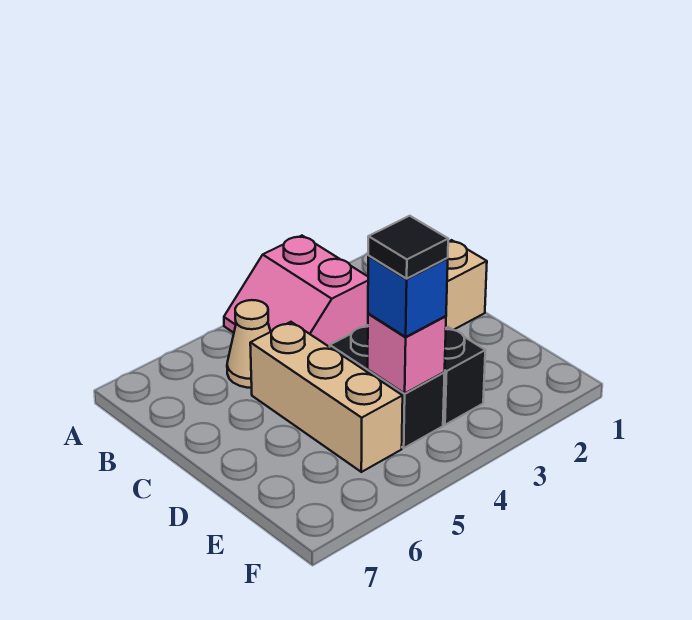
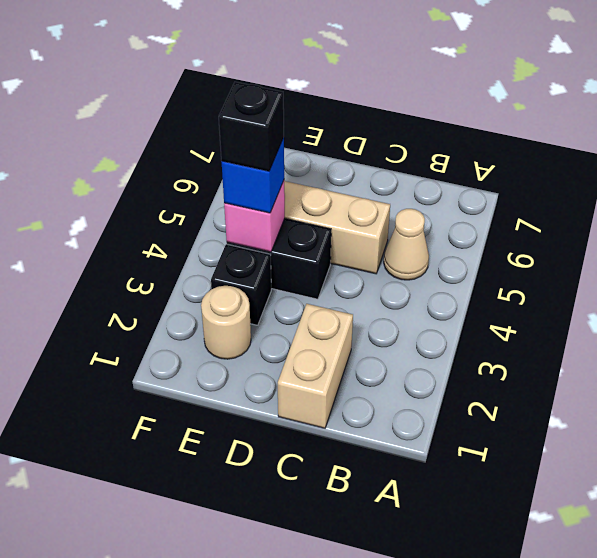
pink 2x2 slope [224,236,368,347] -> none
none -> tan 1x1 round brick [201,286,251,359]
black 1x1 tile [368,216,448,279] -> black 1x1 brick [219,82,284,171]

